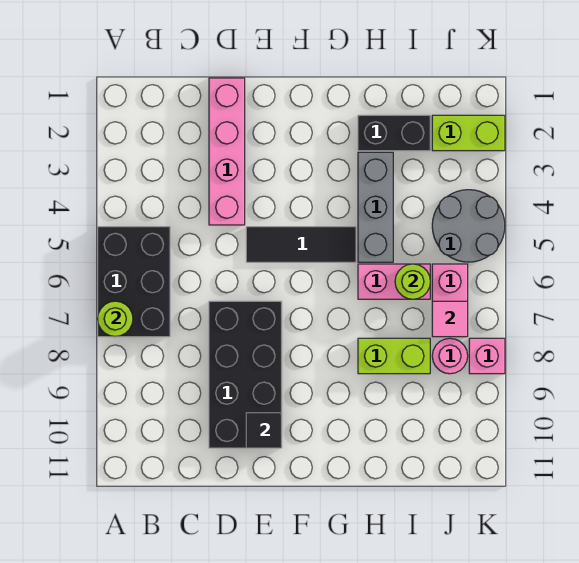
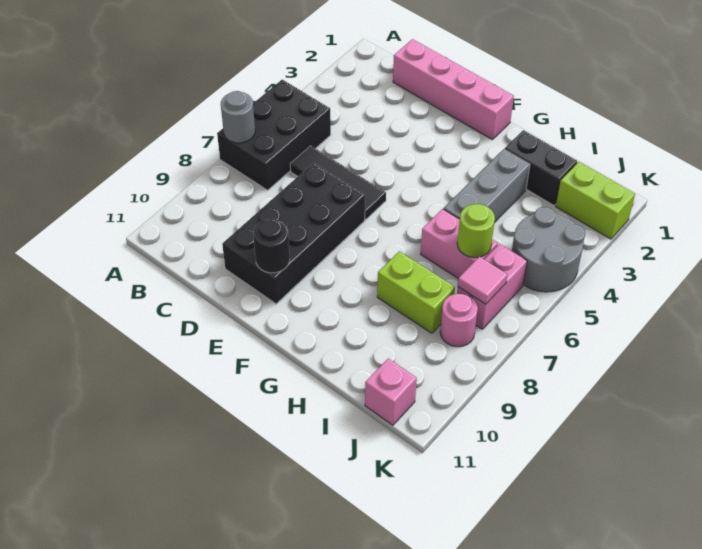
lime 1x1 round brick [98,301,133,337] -> grey 1x1 round brick [221,91,255,143]
pink 1x4 brick [209,78,245,225] -> pink 1x4 brick turned to [393,39,514,139]
black 1x3 tile [246,227,356,262] -> black 1x3 tile moved to [290,146,386,219]
black 1x1 tile [246,413,282,448] -> black 1x1 round brick [253,219,290,273]
pink 1x1 brick [469,338,505,374] -> pink 1x1 brick moved to [365,358,417,425]

